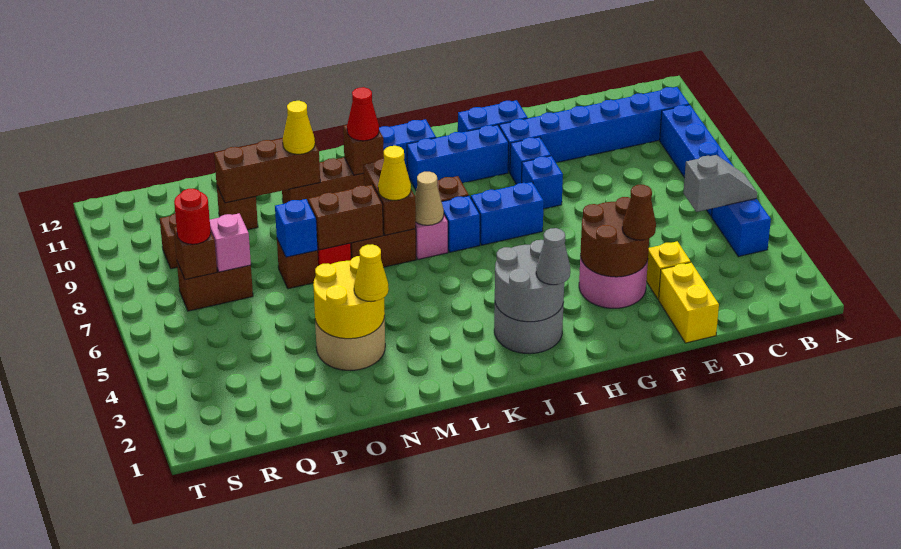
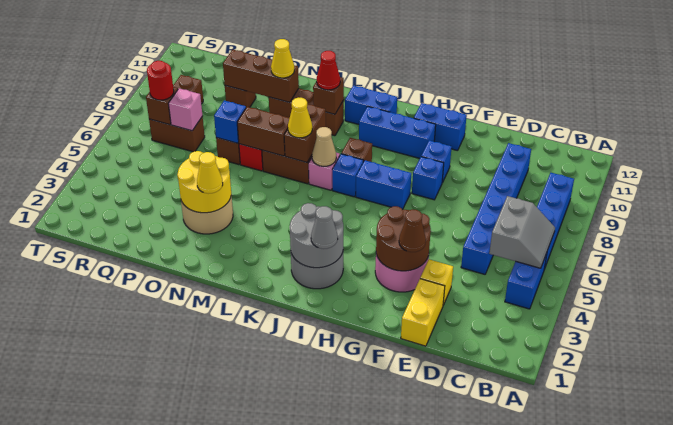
grey 1x2 slope [683,155,757,212] -> grey 2x2 slope [489,196,555,268]
blue 1x6 brick [499,87,689,173] -> blue 1x6 brick turned to [461,143,531,274]

